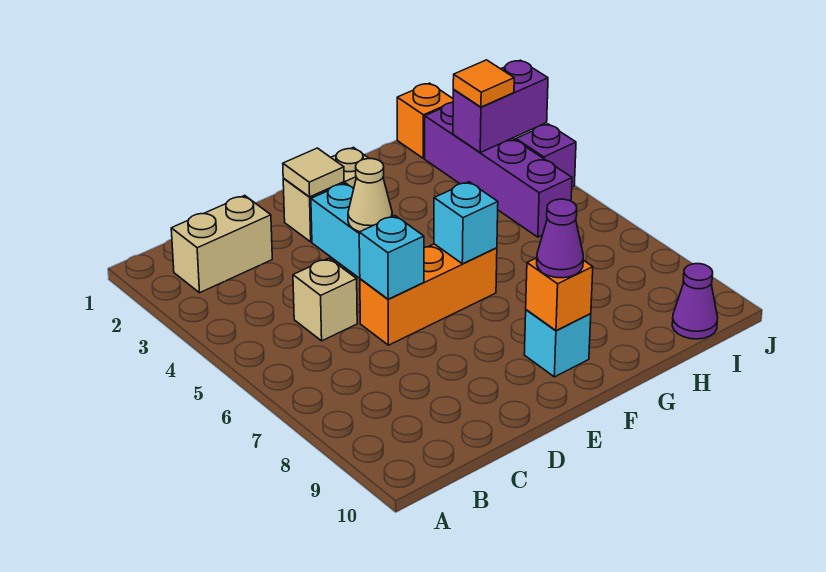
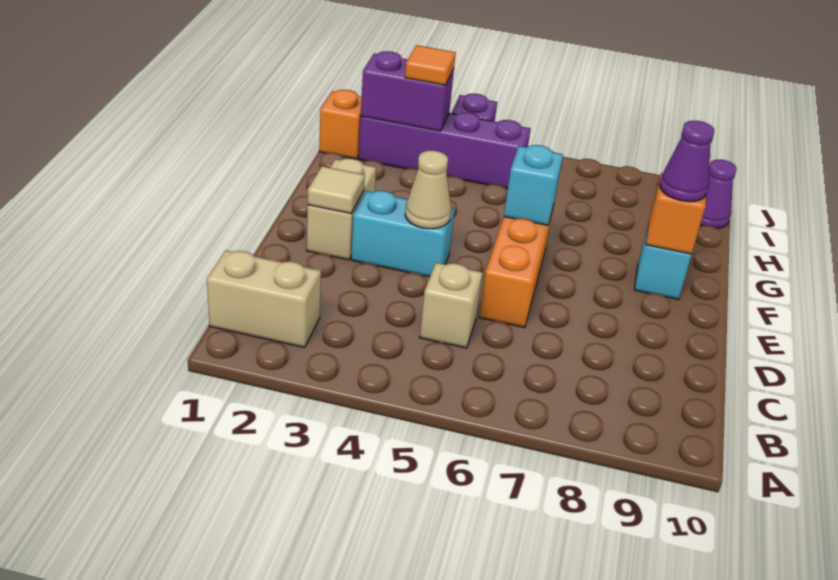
tan 1x2 brick [171,195,272,293] -> tan 1x2 brick turned to [207,250,321,348]
cyan 1x1 brick [359,216,424,299] -> none
purple 1x2 brick [453,60,548,152] -> purple 1x2 brick turned to [361,51,454,131]

